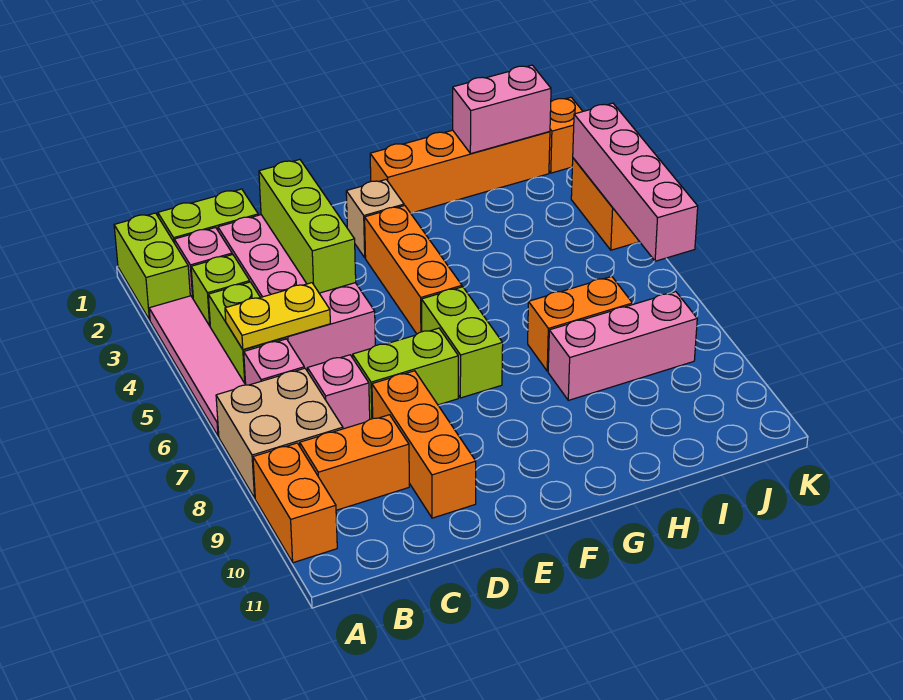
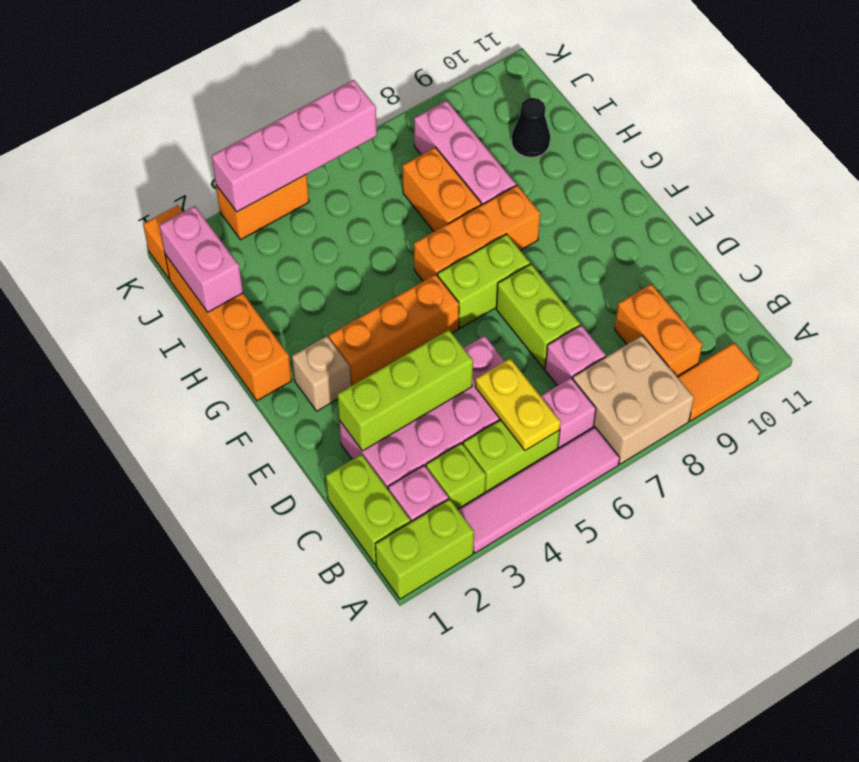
orange 1x2 brick [253,443,337,563] -> orange 1x2 tile [678,343,760,421]
orange 1x3 brick [372,371,476,518] -> orange 1x3 brick moved to [414,185,540,281]
none -> black 1x1 cone [512,98,550,157]

